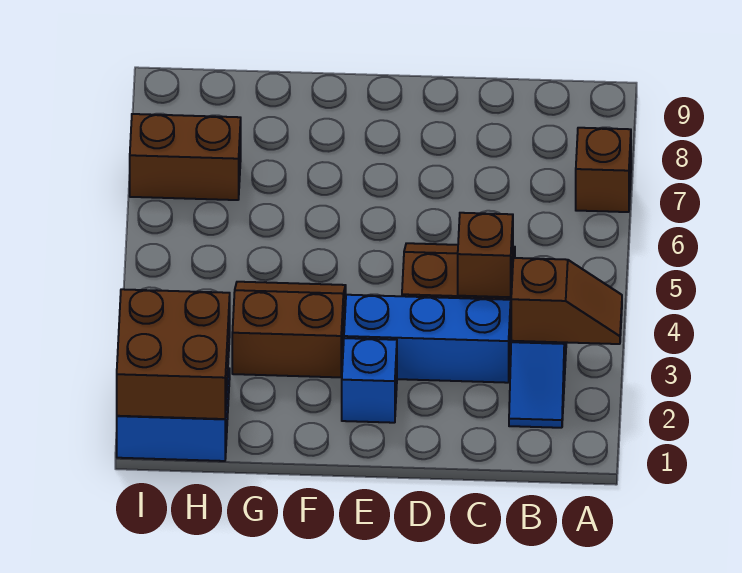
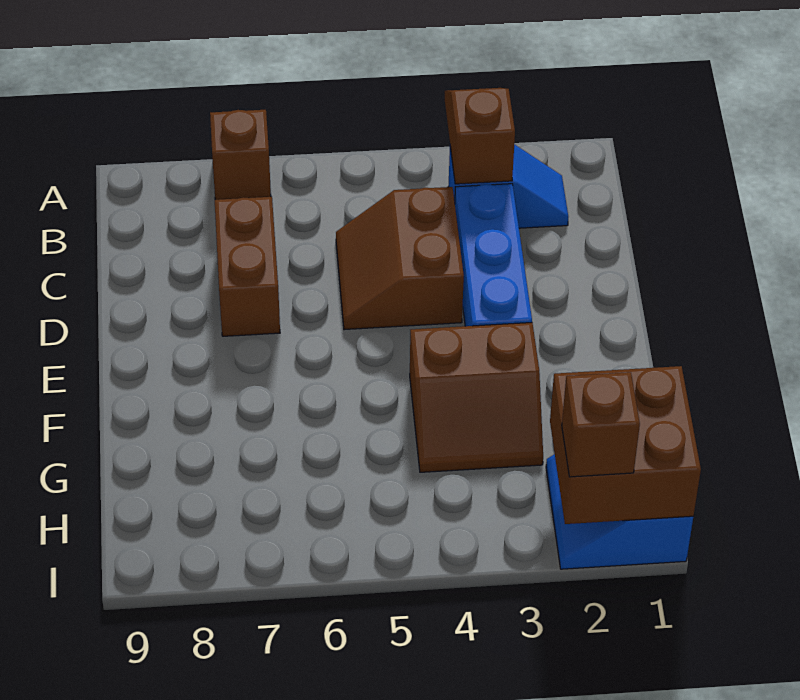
brown 1x1 brick [458,213,513,297] -> brown 1x1 brick moved to [562,372,640,477]
blue 1x1 brick [342,338,397,423] -> none
brown 2x2 slope [232,282,346,377] -> brown 2x2 slope turned to [410,323,543,472]
brown 1x2 brick [130,114,241,200] -> brown 1x2 brick moved to [215,197,280,336]

